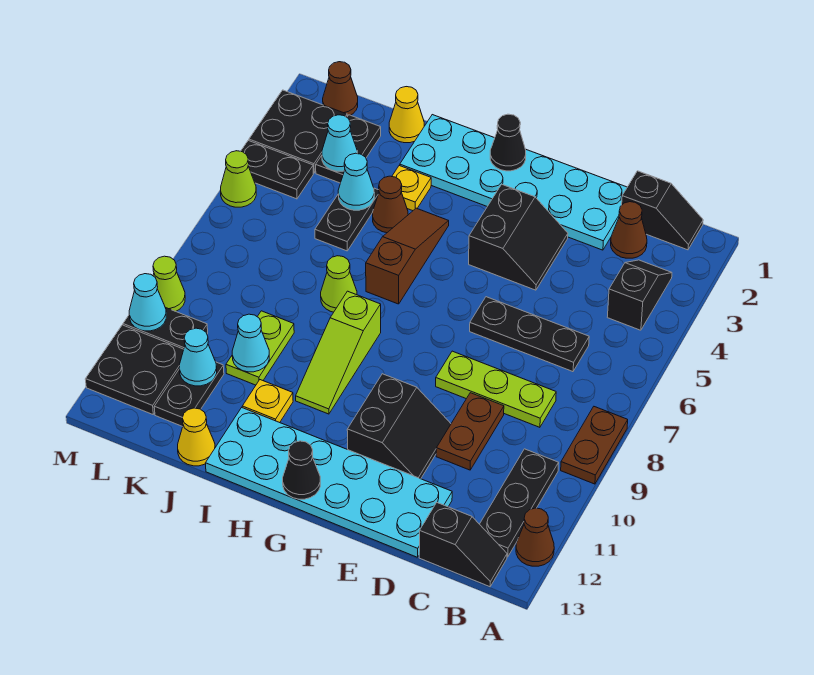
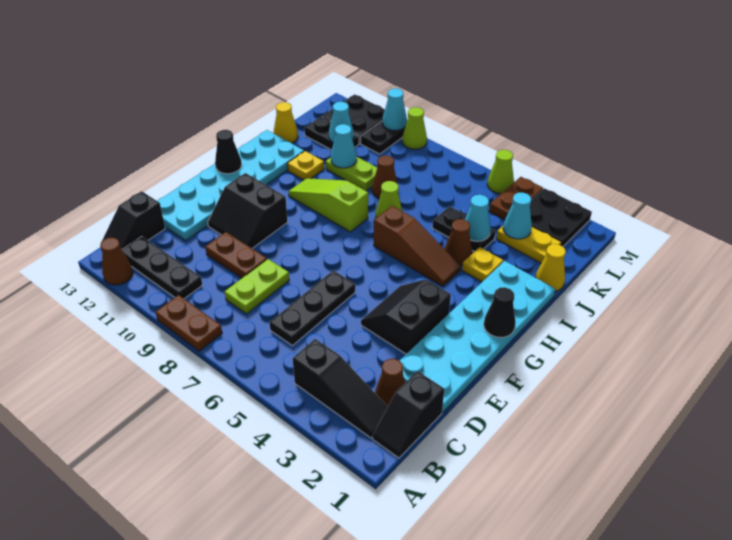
black 1x2 slope [607,260,672,330] -> black 1x3 slope [293,339,387,438]
lime 1x3 plate [436,351,556,427] -> lime 1x2 plate [225,259,289,314]
black 2x2 slope [469,184,568,290] -> black 2x2 slope turned to [361,279,451,354]
black 1x2 plate [316,115,381,183] -> yellow 1x2 plate [496,226,561,263]
brown 1x1 cone [323,62,358,116] -> brown 1x1 cone moved to [372,155,398,199]
black 1x2 plate [241,140,313,199] -> brown 1x2 plate [489,177,543,220]

